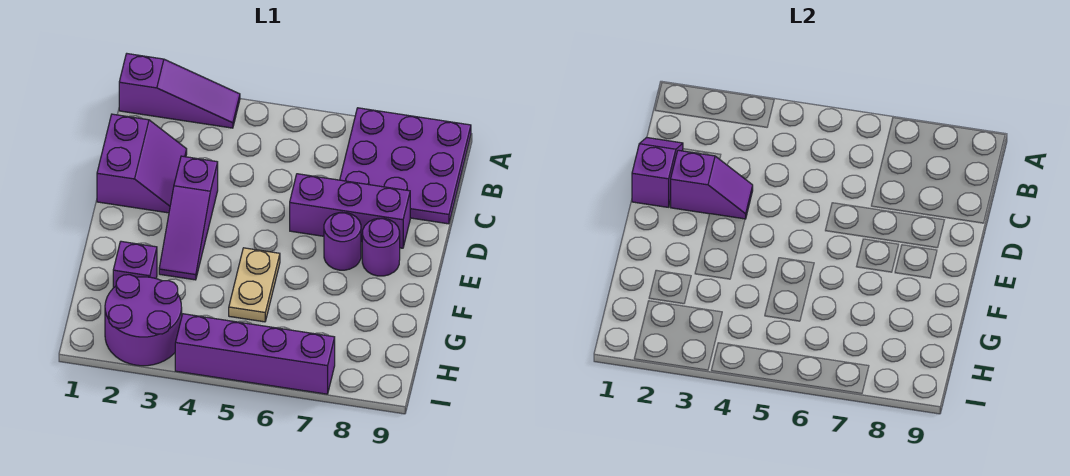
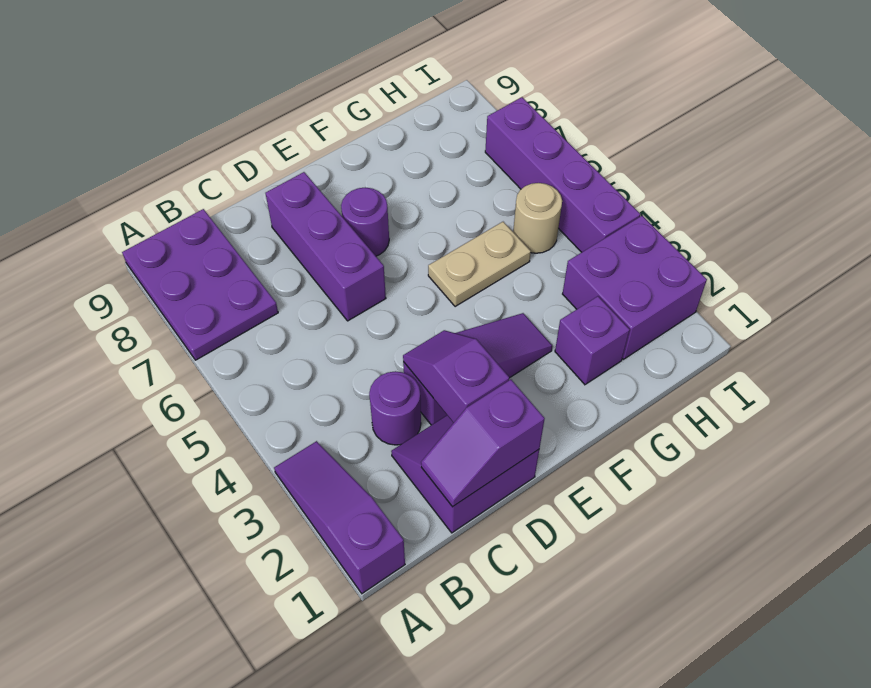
purple 3x3 plate [340,108,471,224] -> purple 2x3 plate [122,209,278,360]
purple 1x1 round brick [362,218,400,276] -> purple 1x1 round brick moved to [369,371,421,445]
purple 2x2 round brick [105,275,182,366] -> purple 2x2 brick [563,216,707,359]
none -> tan 1x1 round brick [513,183,562,253]

